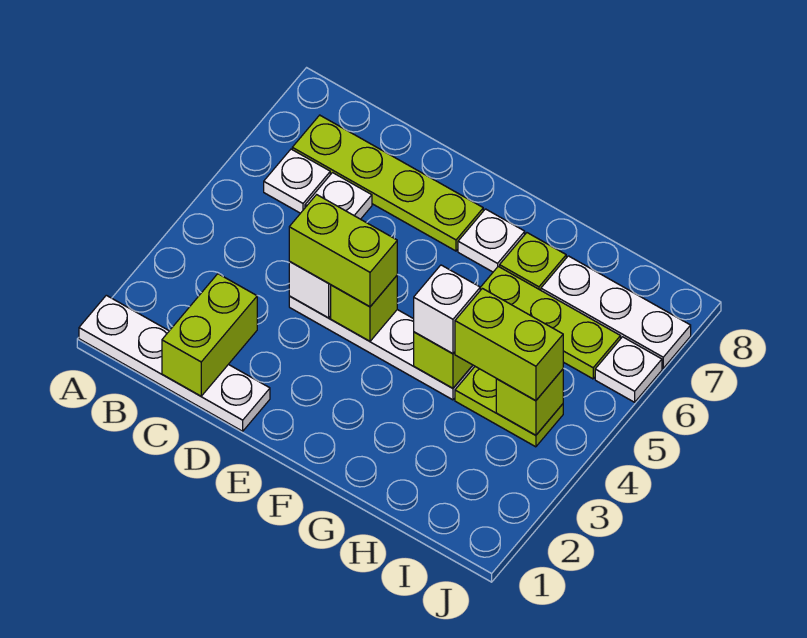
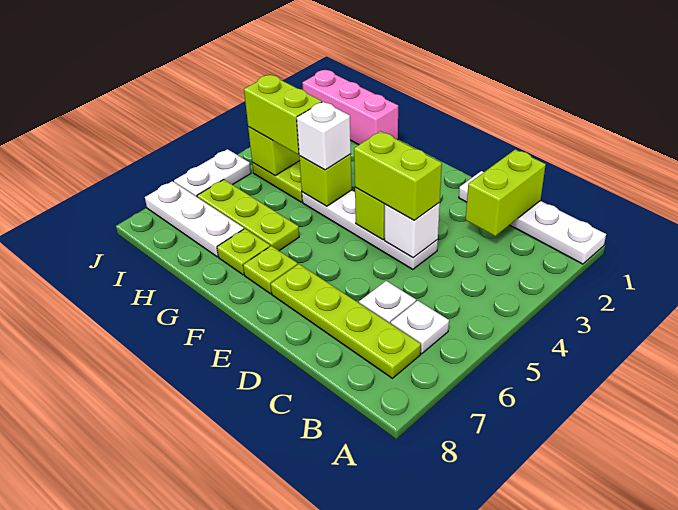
white 1x1 plate [458,209,525,272] -> lime 1x1 plate [243,246,298,294]
none -> pink 1x3 brick [302,70,398,145]
white 1x1 plate [595,337,662,402] -> white 1x2 plate [174,149,251,197]

